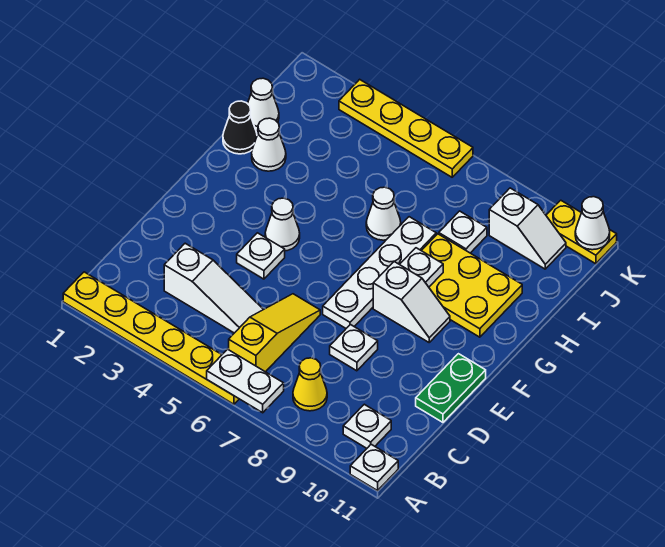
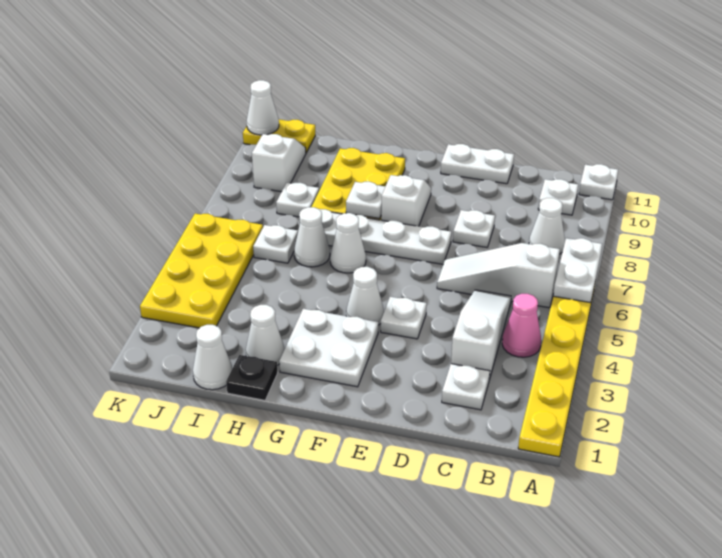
none -> pink 1x1 cone [502,294,541,357]
yellow 1x3 slope [229,294,320,372] -> white 1x3 slope [437,243,560,308]
yellow 1x1 cone [293,358,327,411] -> white 1x1 cone [529,198,565,254]
none -> white 1x1 plate [442,364,490,410]
green 1x2 plate [416,354,486,422] -> white 1x2 plate [441,144,514,184]
none -> white 2x2 plate [279,309,378,387]
none -> white 1x1 cone [330,213,366,273]
black 1x1 cone [223,101,257,154] -> black 1x1 plate [226,355,278,400]
none -> white 1x1 plate [253,225,298,263]
yellow 1x4 plate [339,79,473,177] -> yellow 2x4 plate [140,214,263,328]
yellow 1x2 plate [546,200,617,264] -> yellow 1x2 plate turned to [243,119,315,153]

